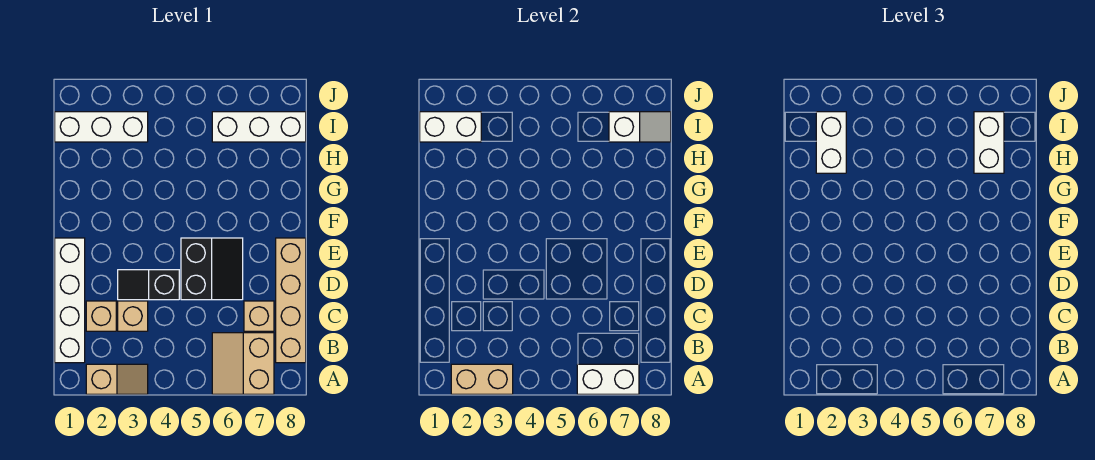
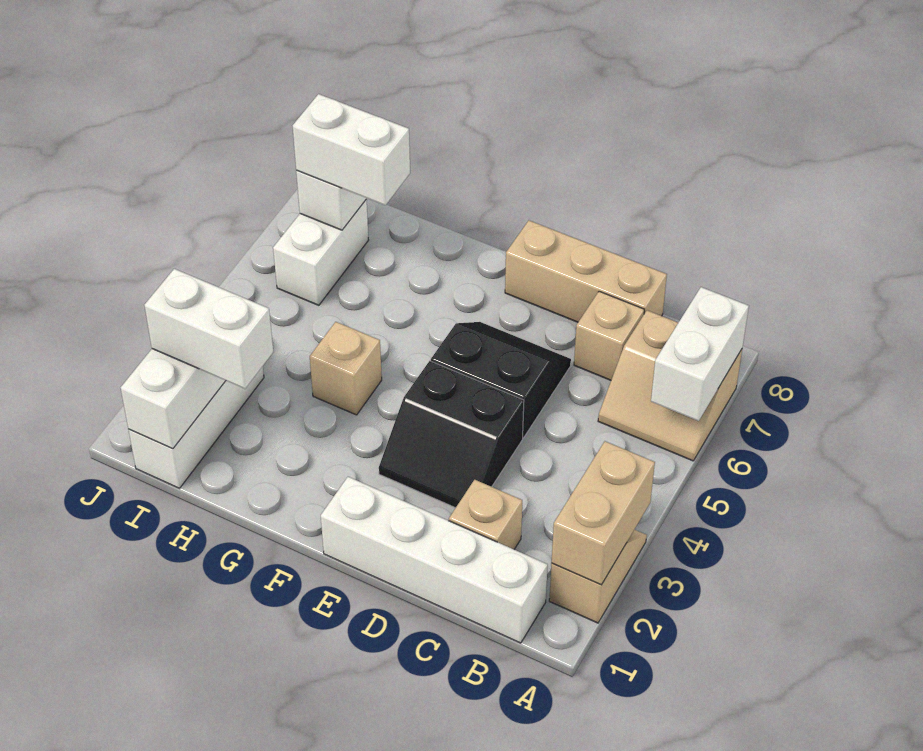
tan 1x4 brick [276,238,306,363] -> tan 1x3 brick [505,221,667,322]
tan 1x1 brick [118,301,148,331] -> tan 1x1 brick moved to [310,322,382,415]
black 1x2 slope [118,270,179,300] -> black 2x2 slope [379,361,524,508]
white 1x3 brick [212,112,306,142] -> white 1x2 brick [273,200,368,305]

